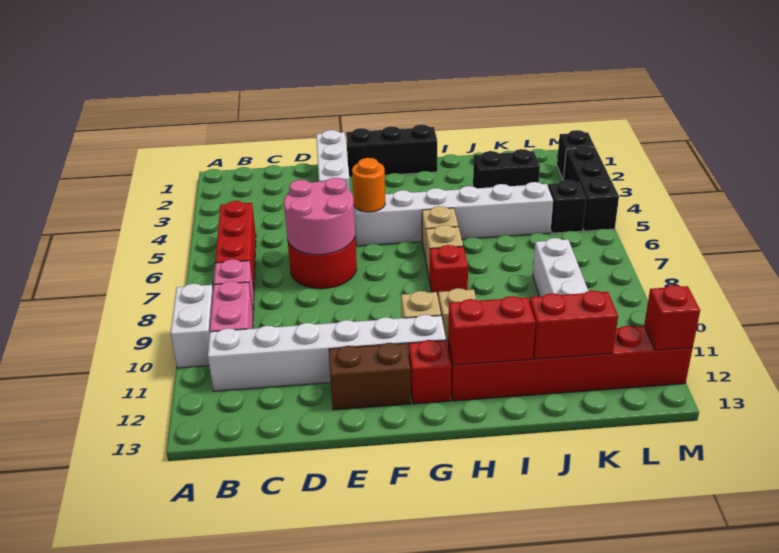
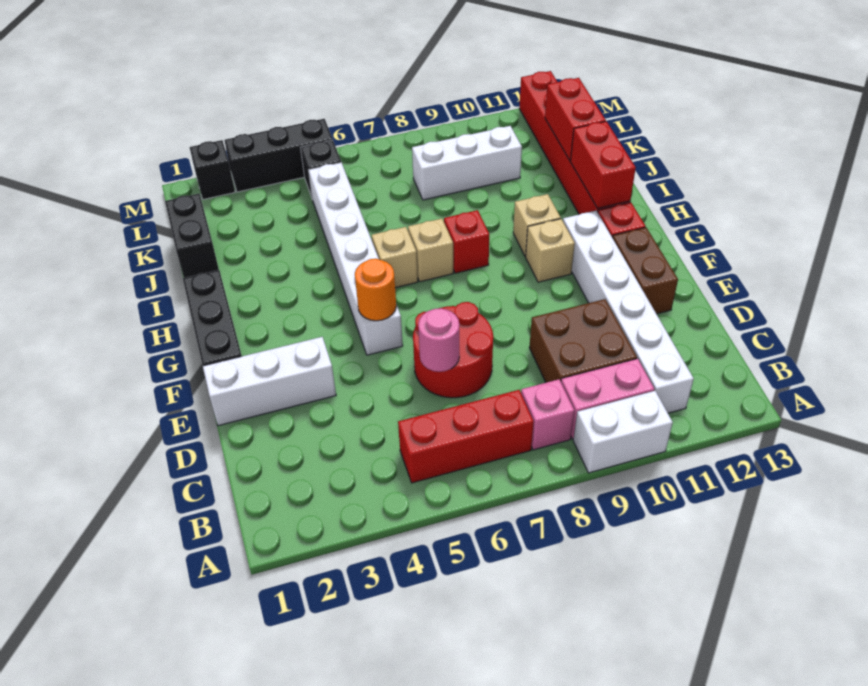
none -> brown 2x2 brick [529,299,637,383]
pink 2x2 round brick [284,178,355,255] -> pink 1x1 round brick [418,308,459,372]
black 1x2 brick [473,149,540,188] -> black 1x2 brick moved to [165,194,219,278]
red 1x1 brick [644,285,700,350] -> none

